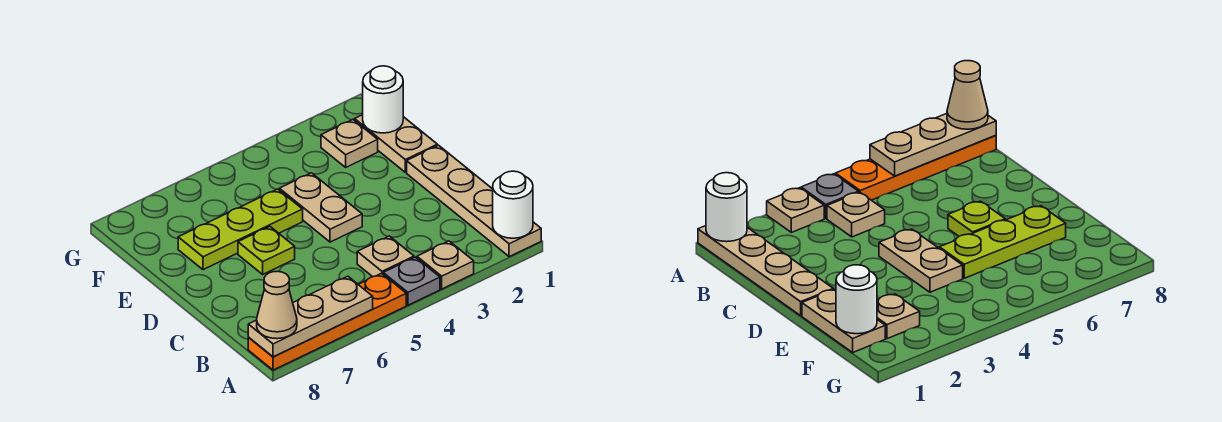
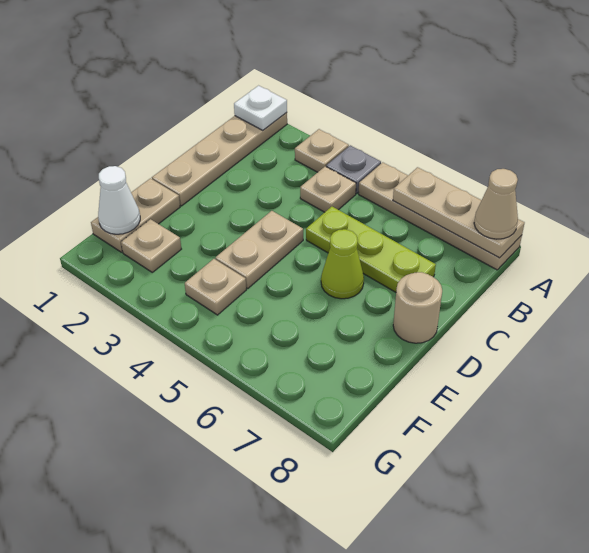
white 1x1 round brick [493,171,533,238] -> white 1x1 plate [234,86,287,130]
orange 1x4 plate [248,273,406,370] -> tan 1x4 plate [358,162,522,270]
lime 1x1 plate [238,227,295,274] -> lime 1x1 cone [321,229,364,299]
none -> tan 1x1 round brick [393,272,442,343]
lime 1x3 plate [178,189,303,270] -> lime 1x3 plate moved to [306,206,436,292]
white 1x1 round brick [363,66,403,133] -> white 1x1 cone [98,166,140,234]
none -> tan 1x1 plate [185,259,246,315]

